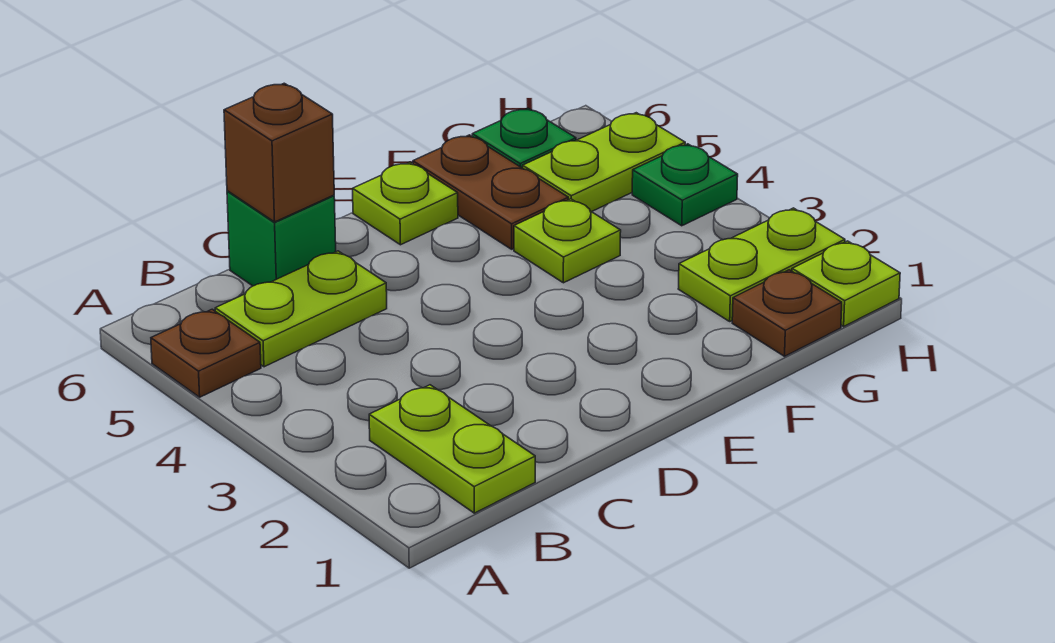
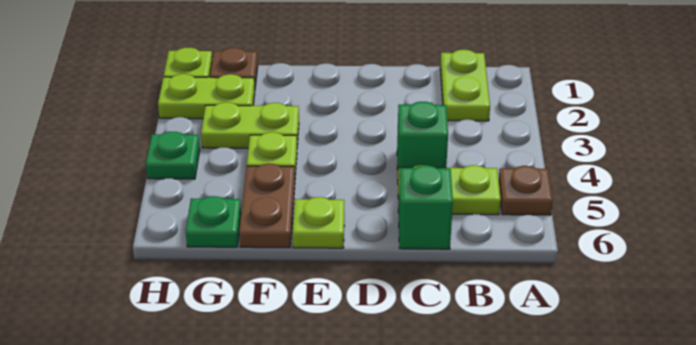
none -> green 1x1 brick [397,102,448,170]
brown 1x1 brick [224,83,334,222] -> none
lime 1x2 plate [523,113,685,212] -> lime 1x2 plate moved to [201,102,299,148]

